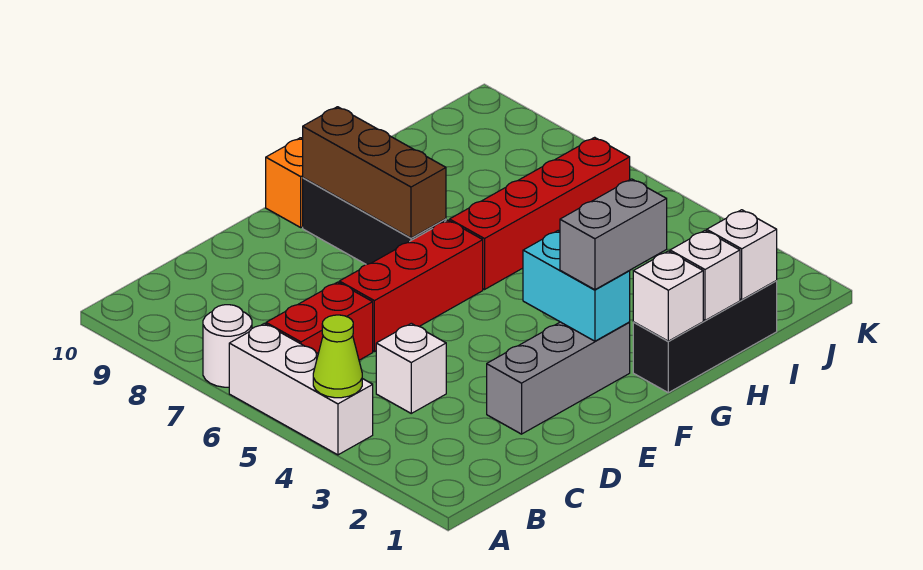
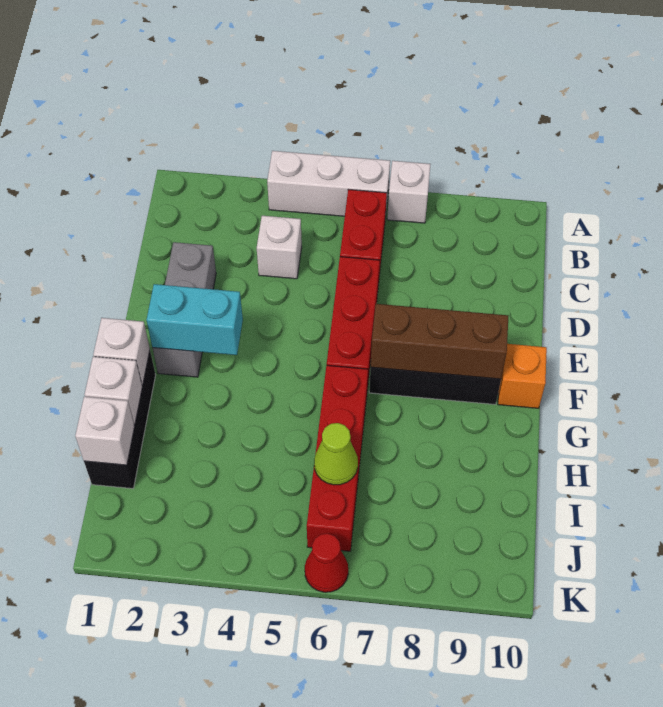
lime 1x1 cone [313,315,362,398] -> lime 1x1 cone moved to [314,423,358,485]
white 1x1 round brick [203,305,252,387] -> white 1x1 brick [387,161,430,223]
grey 1x2 brick [560,179,667,290] -> none
none -> red 1x1 cone [305,533,348,592]

